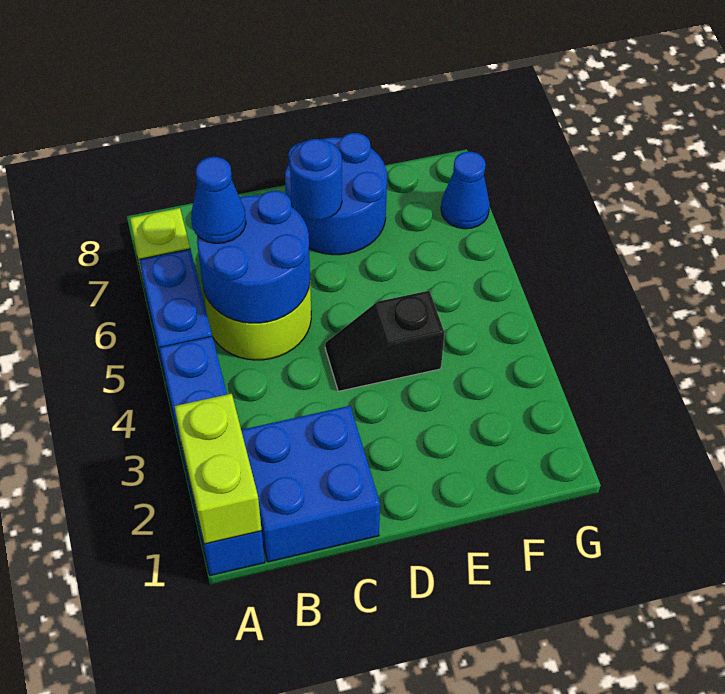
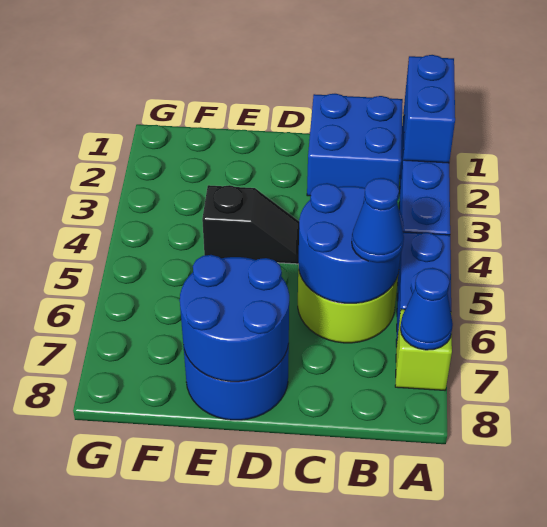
lime 1x2 brick [174,394,262,544] -> blue 1x2 brick [404,55,455,163]
blue 1x1 round brick [290,139,342,220] -> blue 2x2 round brick [180,255,289,382]
blue 1x1 cone [441,152,490,229] -> blue 1x1 cone moved to [400,268,453,350]

